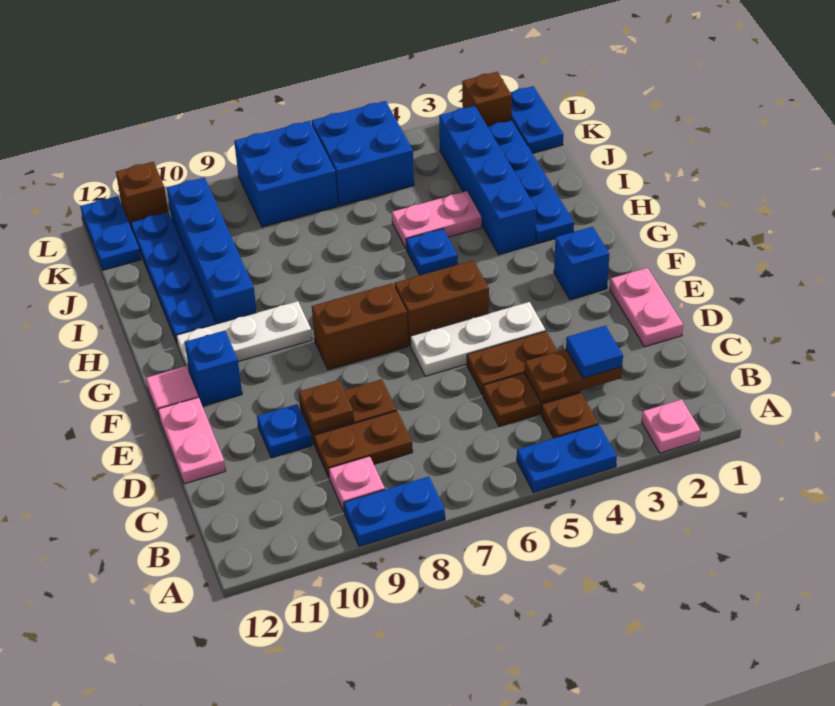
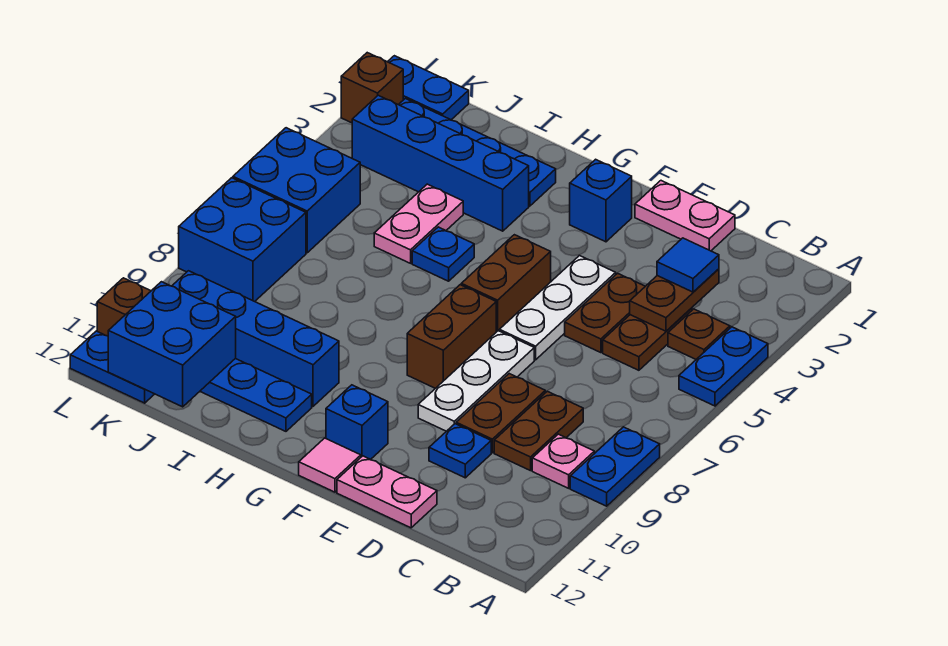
pink 1x1 plate [642,399,700,453] -> none
brown 1x1 plate [299,380,354,434] -> none
white 1x3 plate [176,301,312,374] -> white 1x3 plate moved to [418,331,534,431]
none -> blue 2x2 brick [108,282,236,407]

